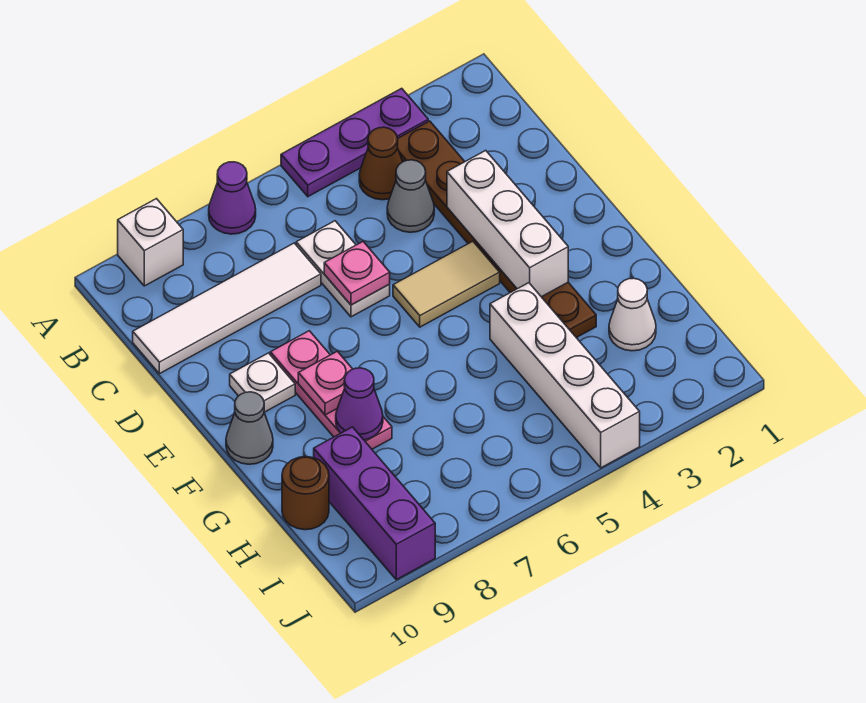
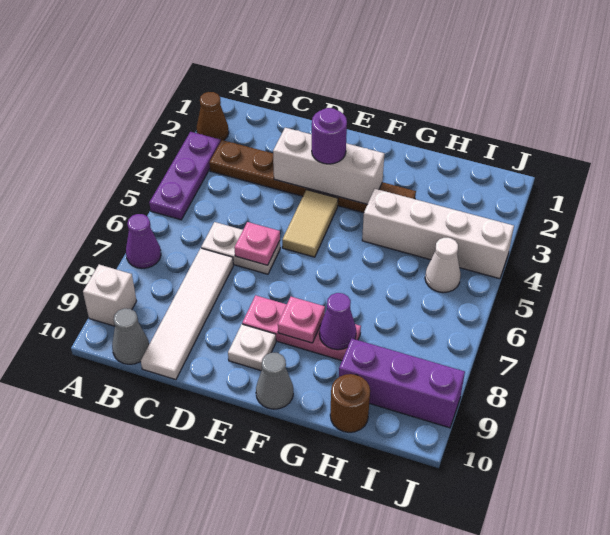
brown 1x1 cone [359,127,402,200] -> brown 1x1 cone moved to [196,92,229,142]
grey 1x1 cone [387,160,434,232] -> grey 1x1 cone moved to [112,308,149,364]
none -> purple 1x1 round brick [312,108,347,164]
white 1x1 cone [609,278,656,351] -> white 1x1 cone moved to [425,238,461,293]

